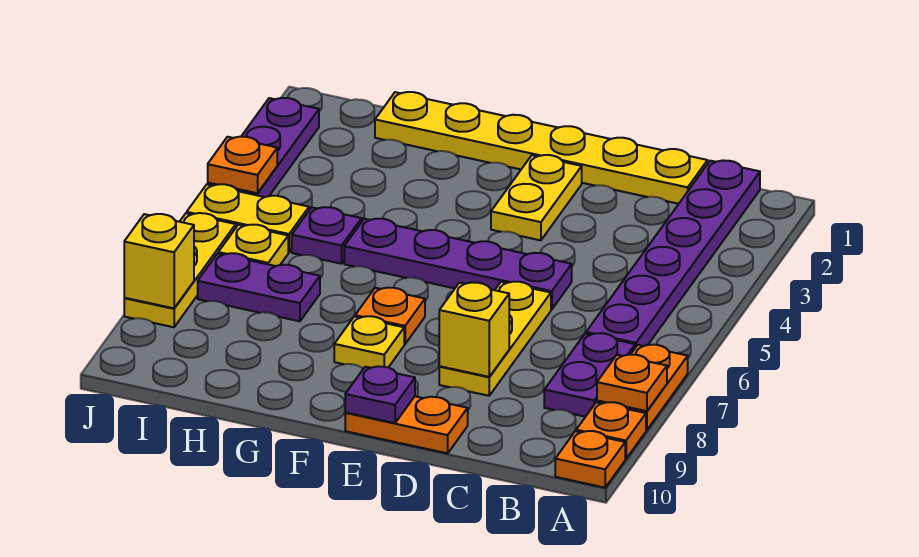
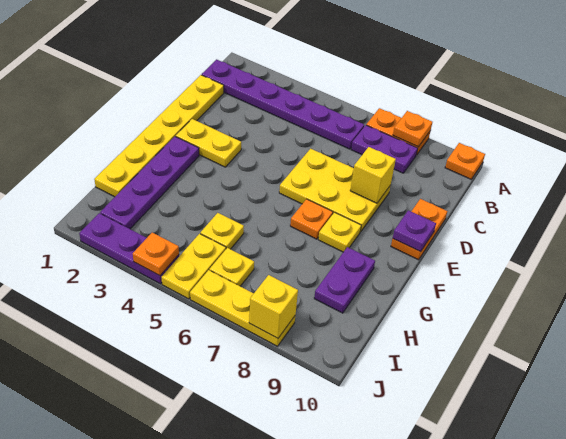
orange 1x1 plate [576,402,646,459] -> none
purple 1x4 plate [344,219,572,309] -> purple 1x4 plate moved to [100,136,199,229]
yellow 1x3 plate [439,282,551,396] -> yellow 2x3 plate [279,149,390,232]
purple 1x1 plate [292,207,362,264] -> yellow 1x1 plate [200,213,244,249]
purple 1x2 plate [198,253,320,321] -> purple 1x2 plate moved to [314,247,375,313]

